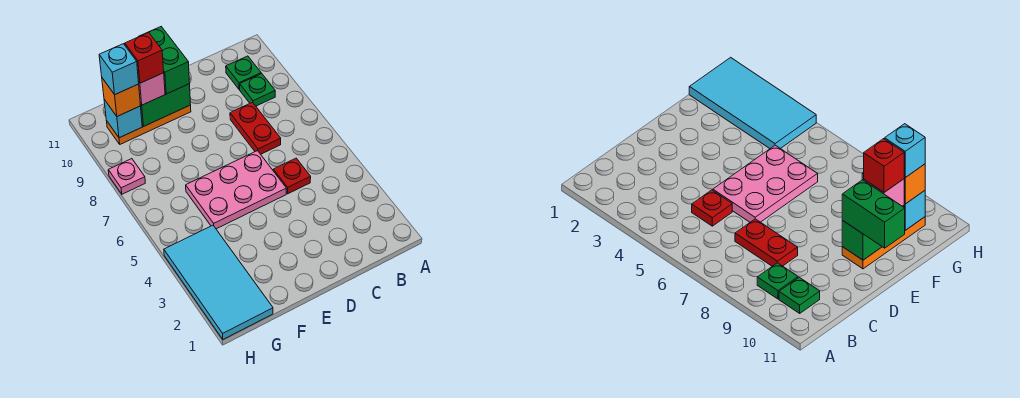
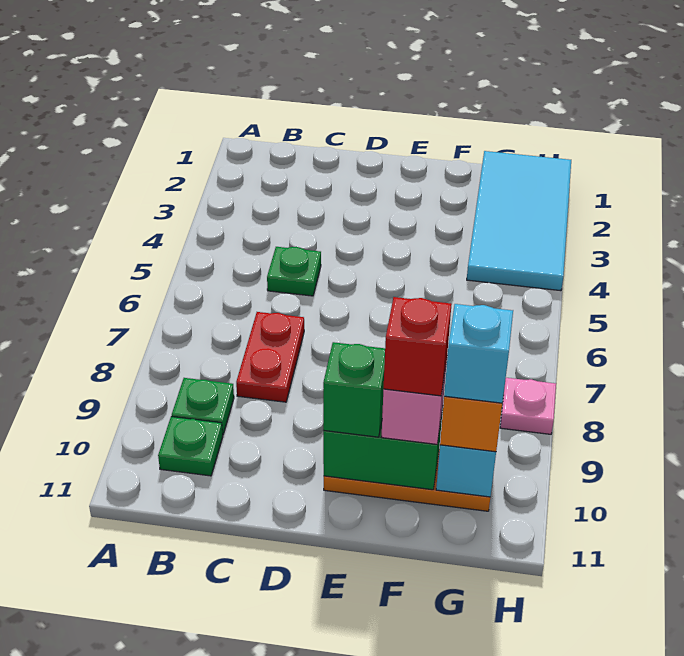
red 1x1 plate [273,158,311,194] -> green 1x1 plate [267,247,321,296]
pink 2x3 plate [186,151,286,229] -> none
green 1x2 brick [139,27,190,94] -> green 1x1 brick [323,342,385,437]

